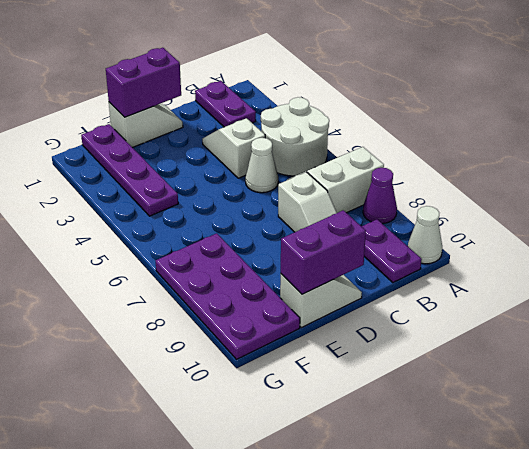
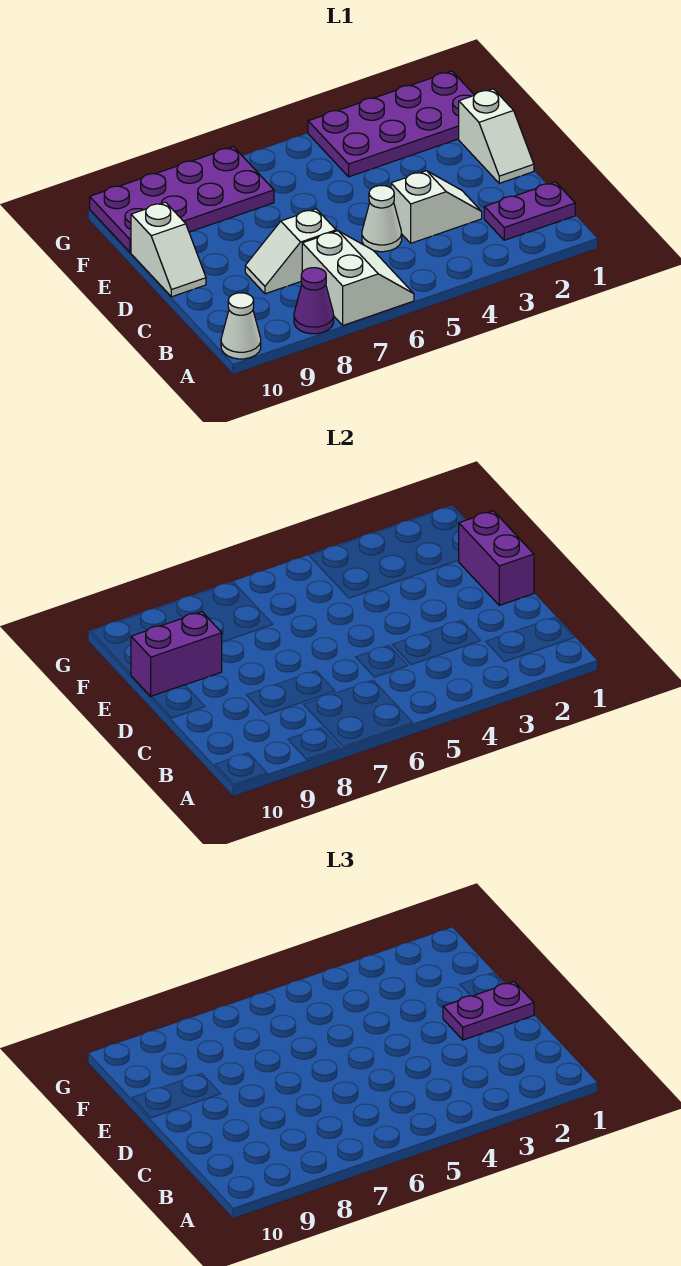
white 2x2 round brick [261,97,329,176] -> none
purple 1x2 plate [362,219,422,282] -> purple 1x2 plate moved to [443,982,534,1040]
purple 1x2 brick [281,210,366,294] -> purple 1x2 brick turned to [131,612,222,697]
purple 1x4 plate [81,124,178,216] -> purple 2x4 plate [308,71,474,177]

